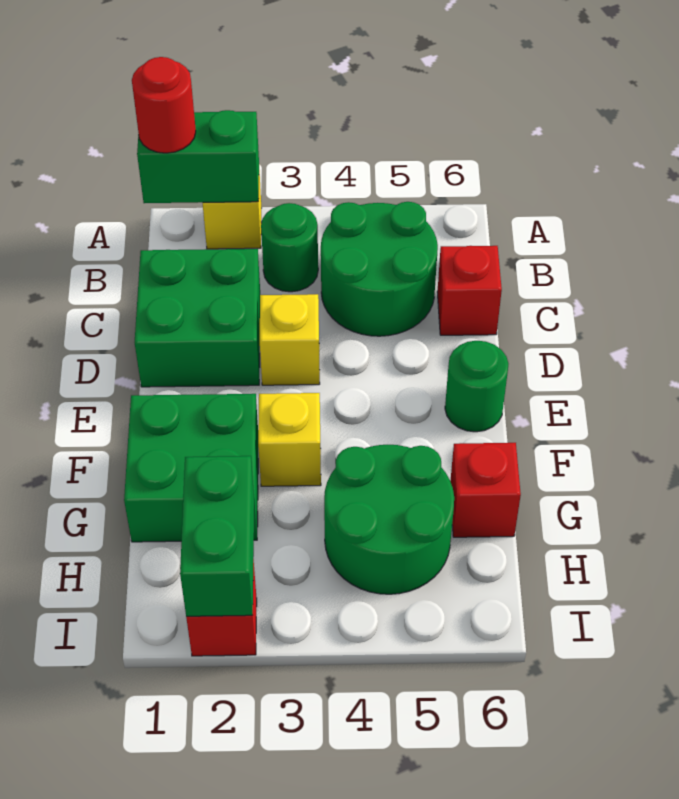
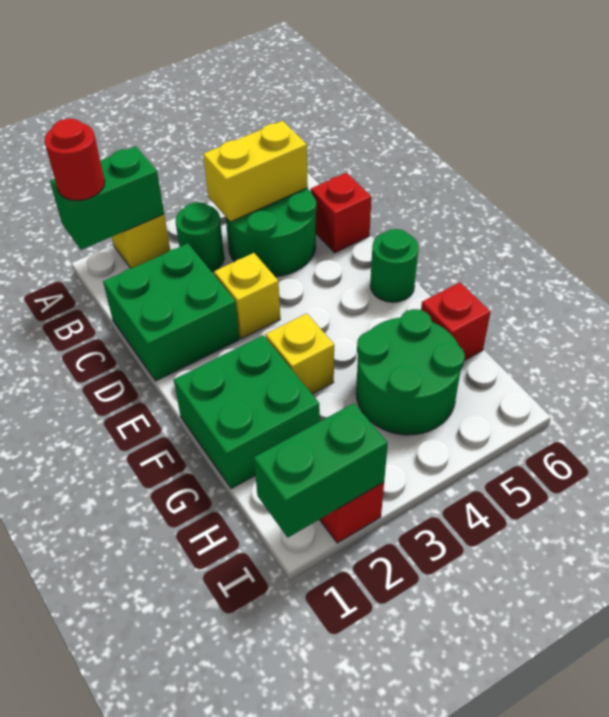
none -> yellow 1x2 brick [203,121,308,222]
green 1x2 brick [180,456,254,617] -> green 1x2 brick turned to [254,403,388,537]

